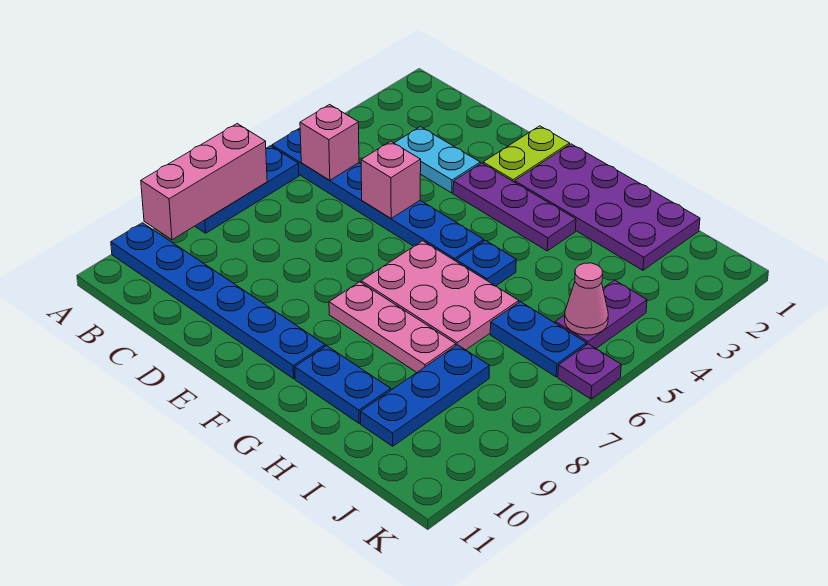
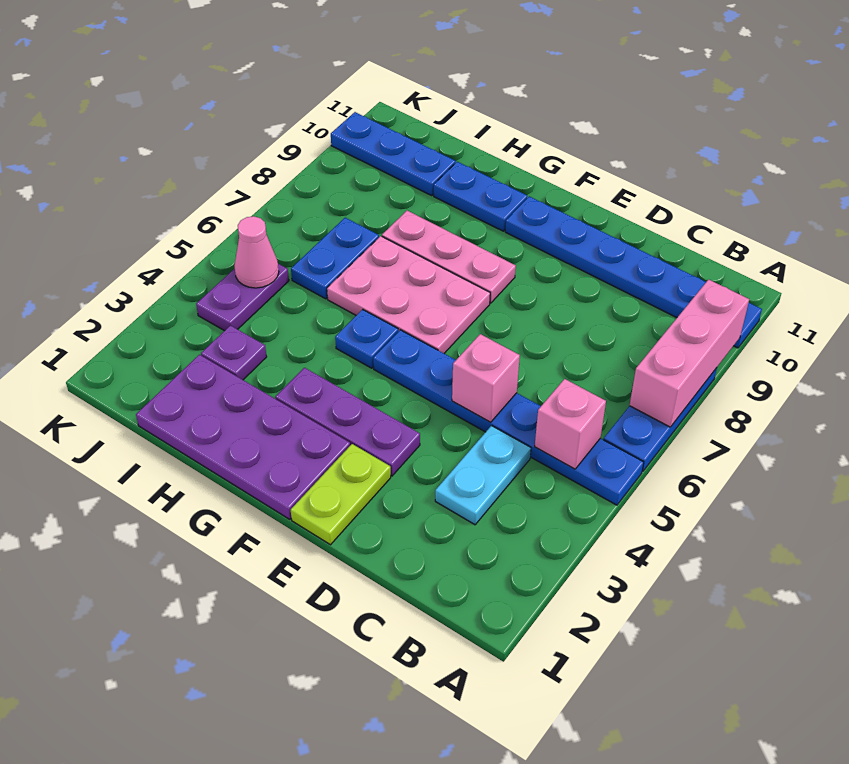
cyan 1x2 plate [395,127,480,193] -> cyan 1x2 plate turned to [435,426,531,525]
blue 1x2 plate [490,302,586,377] -> blue 1x2 plate turned to [291,218,379,299]
blue 1x3 plate [361,345,490,446] -> blue 1x3 plate turned to [331,112,456,196]
purple 1x1 plate [558,344,621,399] -> purple 1x1 plate moved to [201,325,267,380]

